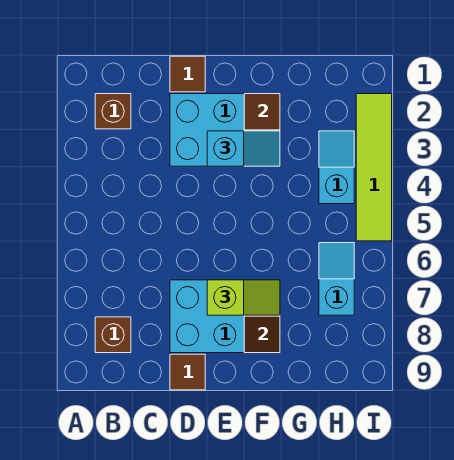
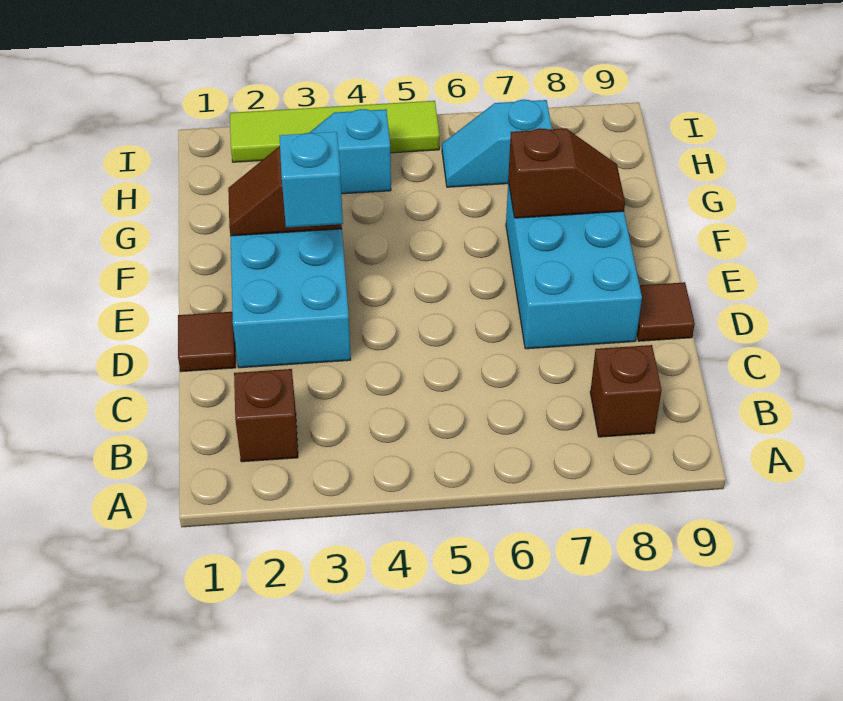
lime 1x2 slope [207,280,280,315] -> none

